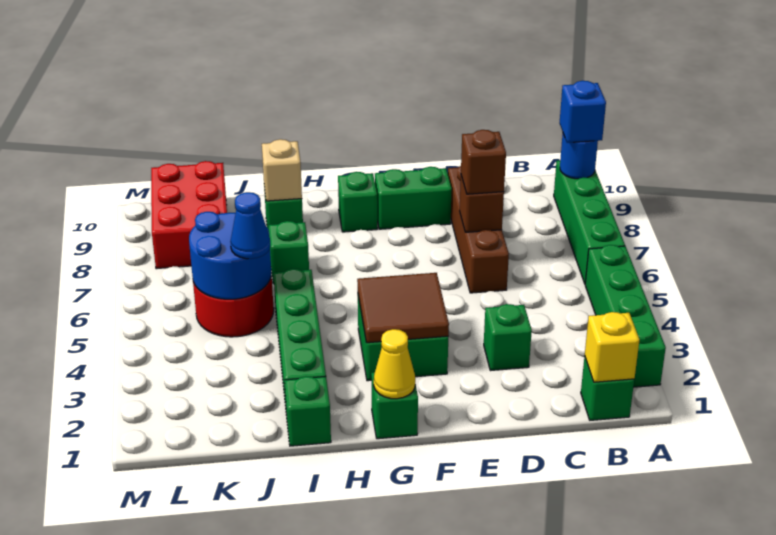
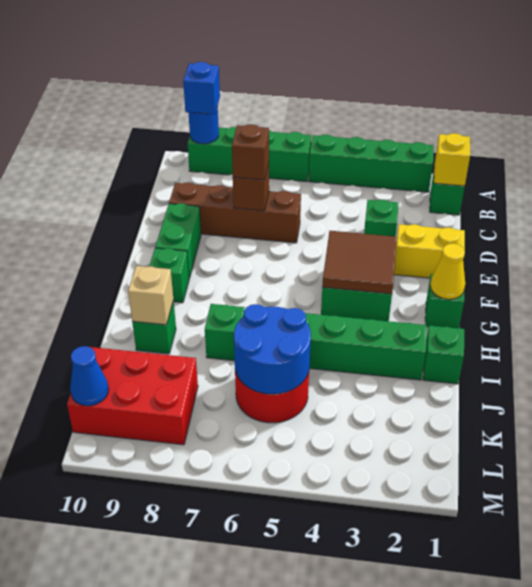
none -> yellow 1x2 brick [394,224,465,278]
blue 1x1 cone [230,192,270,259] -> blue 1x1 cone moved to [70,346,109,406]

